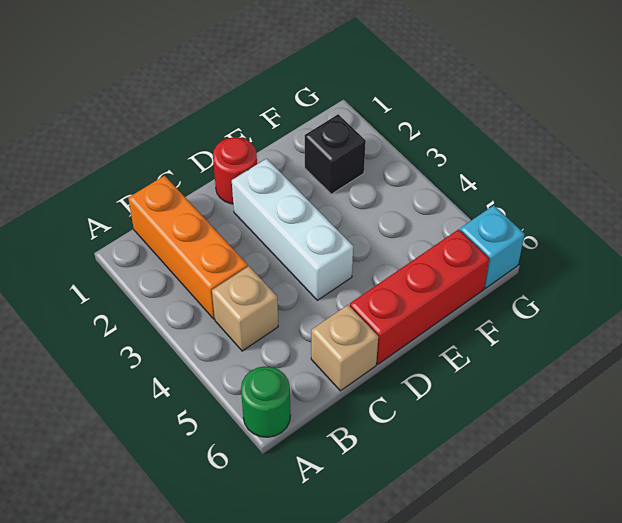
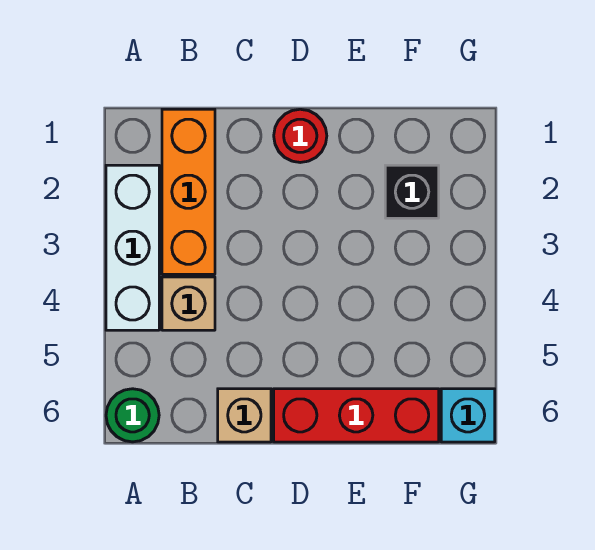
white 1x3 brick [232,159,353,300] -> white 1x3 brick moved to [106,165,159,330]

